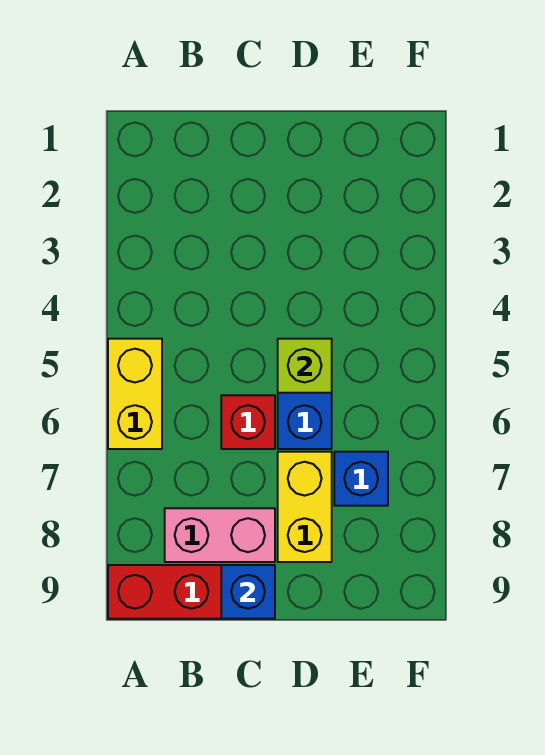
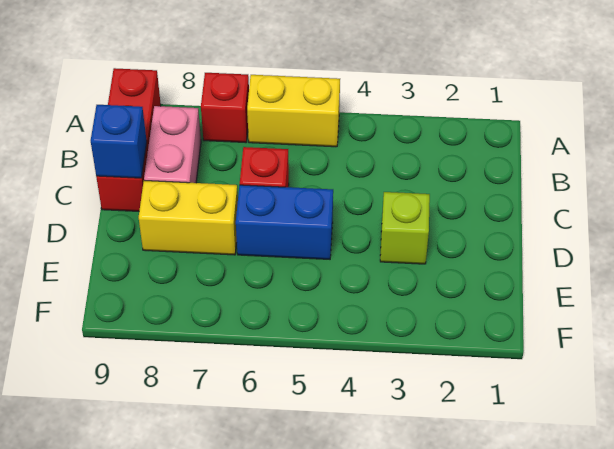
none -> red 1x1 brick [201,73,249,143]
lime 1x1 brick [278,339,332,393] -> lime 1x1 brick moved to [380,192,430,264]
blue 1x1 brick [334,452,388,506] -> none

